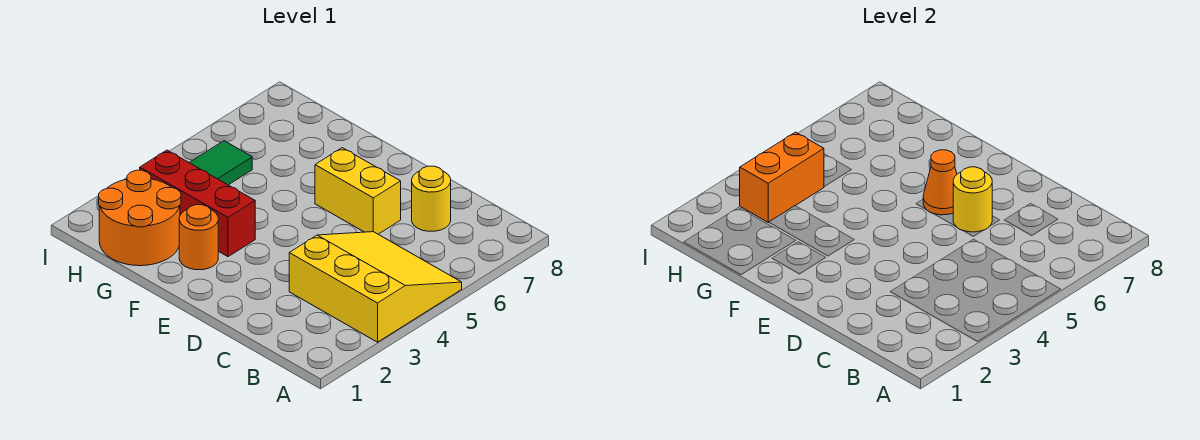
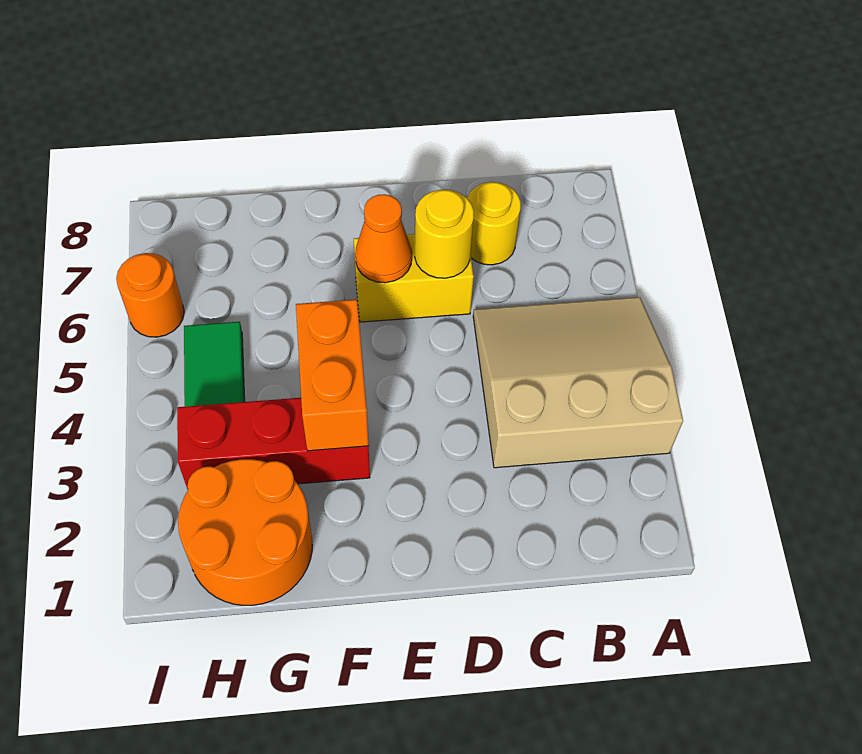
yellow 3x3 slope [289,232,462,342] -> tan 3x3 slope [473,297,683,468]
orange 1x1 round brick [179,205,218,270] -> orange 1x1 round brick moved to [116,253,184,337]
orange 1x2 brick [740,132,824,222] -> orange 1x2 brick moved to [296,299,369,451]

